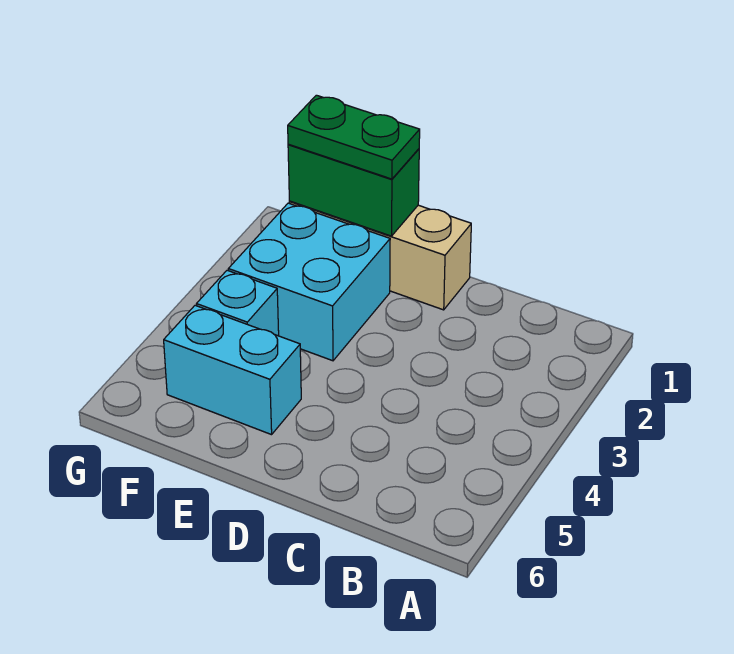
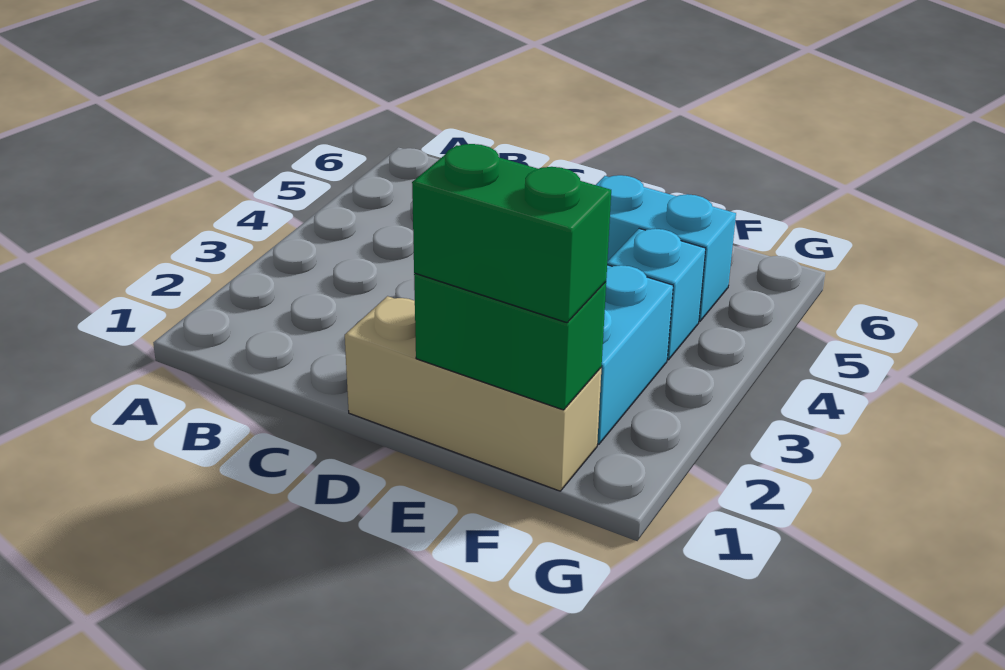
green 1x2 plate [288,95,420,179] -> green 1x2 brick [412,144,611,323]

